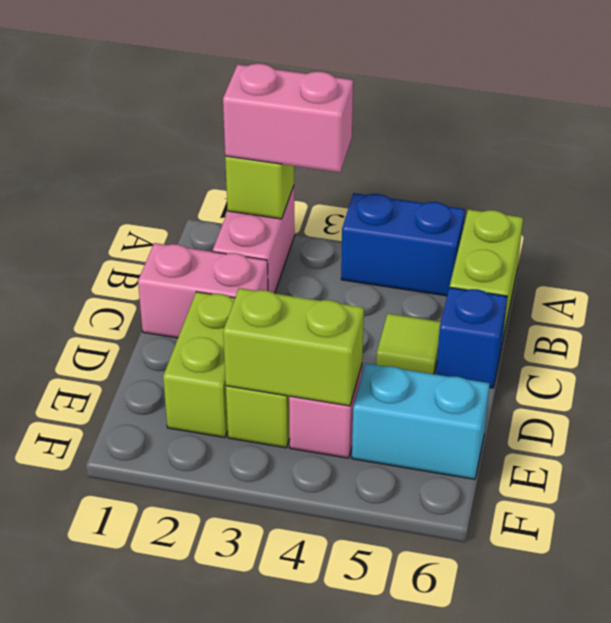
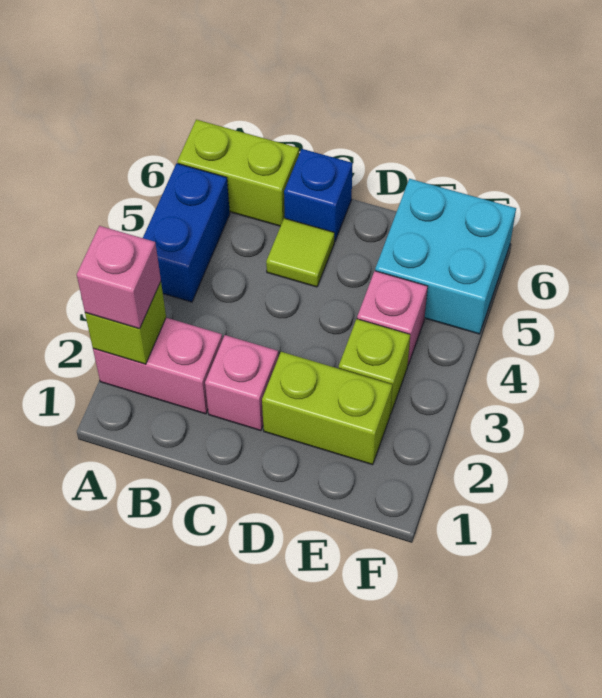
pink 1x2 brick [223,64,353,172] -> pink 1x1 brick [77,226,161,329]
pink 1x2 brick [138,243,268,338] -> pink 1x1 brick [205,335,278,431]
lime 1x2 brick [223,288,364,406] -> none
cyan 1x2 brick [352,364,490,479] -> cyan 2x2 brick [375,179,516,334]

